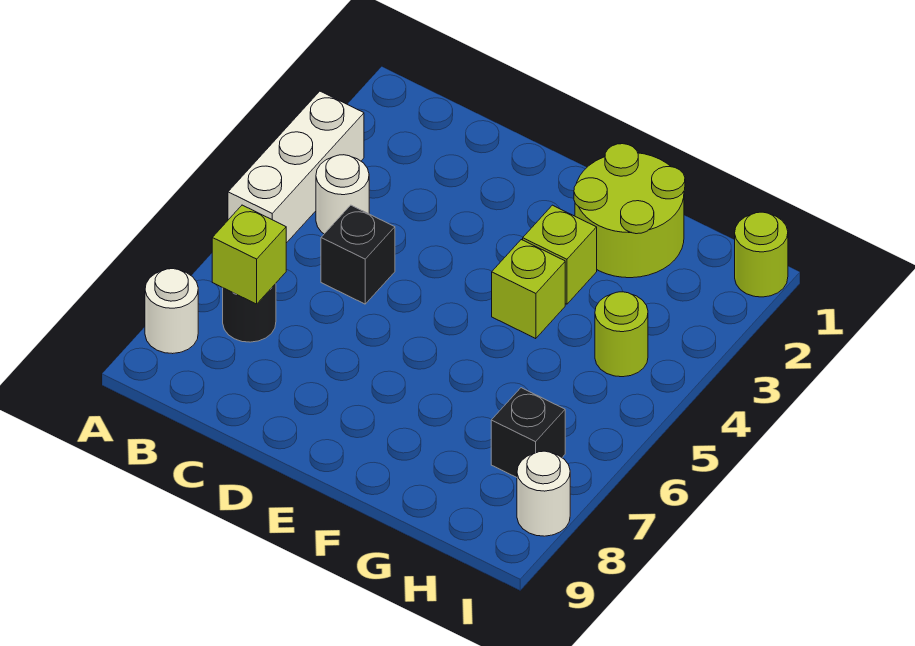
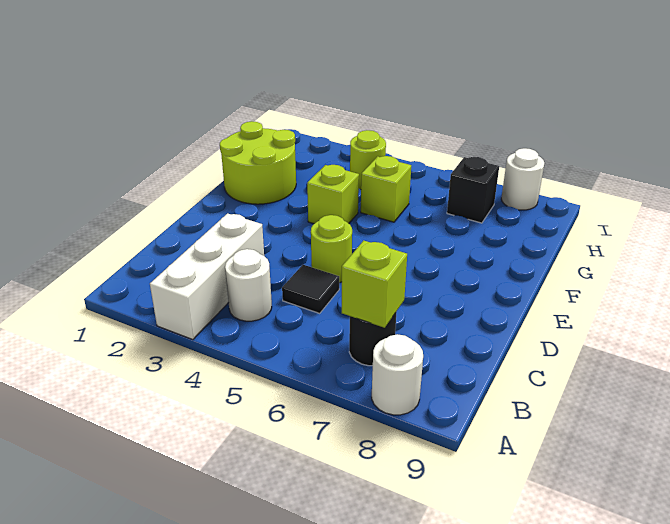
white 1x3 brick [228,91,364,243] -> white 1x3 brick turned to [150,213,264,340]
black 1x1 brick [321,205,395,304] -> black 1x1 tile [282,265,339,313]
lime 1x1 brick [523,205,597,304] -> lime 1x1 brick moved to [361,156,411,222]
lime 1x1 round brick [735,212,788,297] -> lime 1x1 round brick moved to [311,215,352,283]

